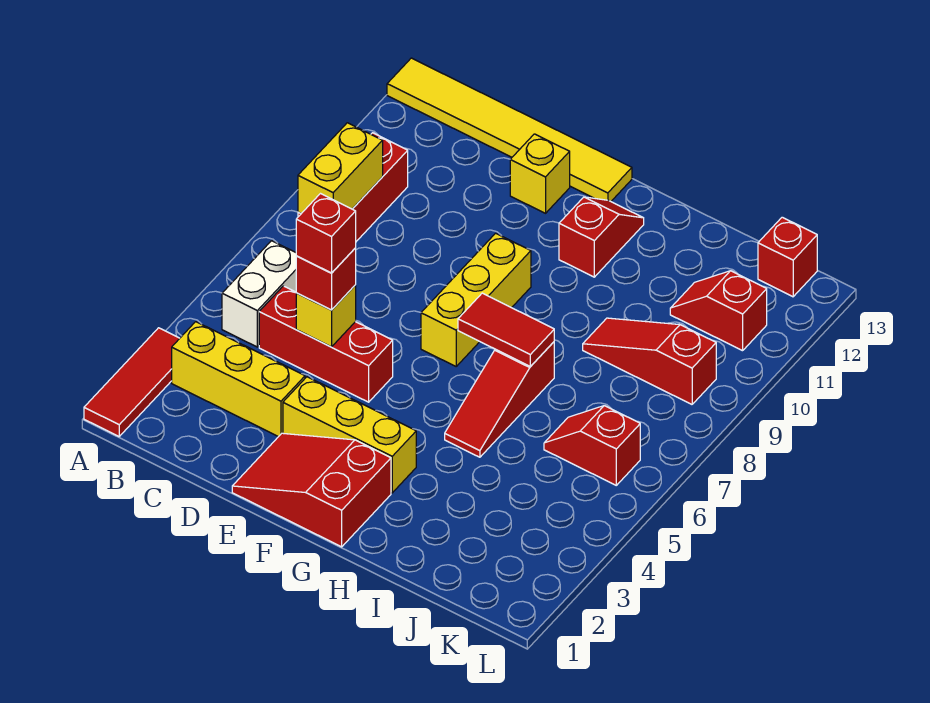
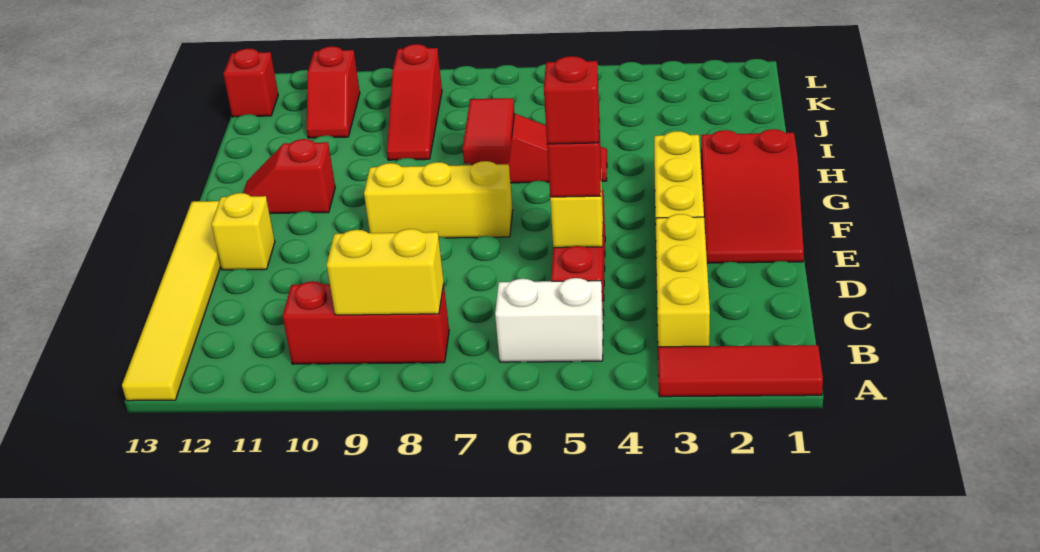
red 1x2 slope [544,406,640,485] -> none

